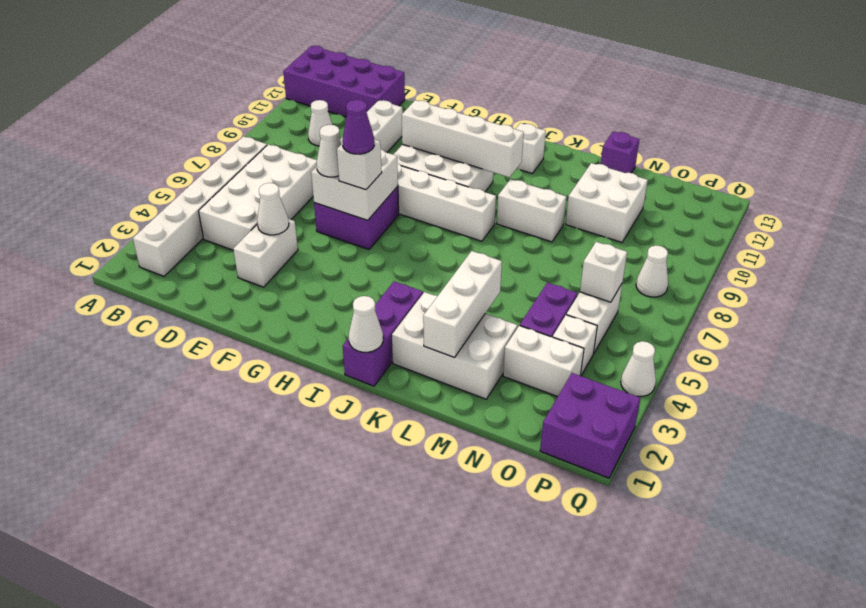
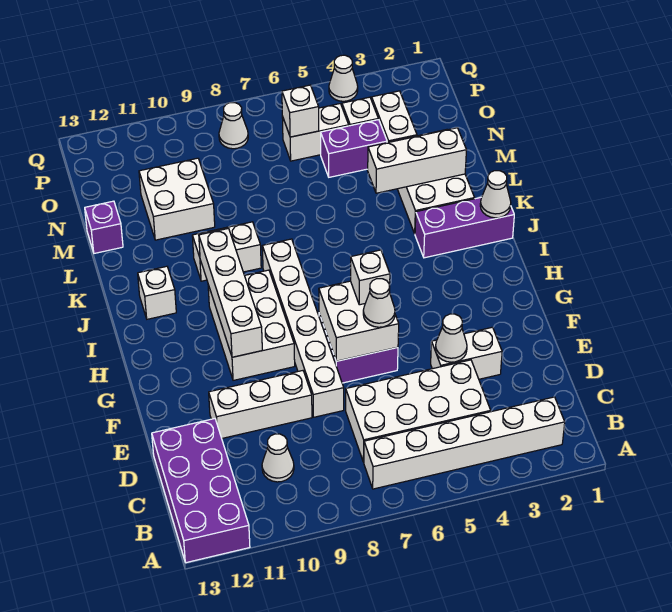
purple 1x1 cone [342,100,374,154] -> none
white 1x2 brick [497,179,566,242] -> white 1x2 brick turned to [192,222,261,281]
purple 2x2 brick [540,373,640,478] -> none

